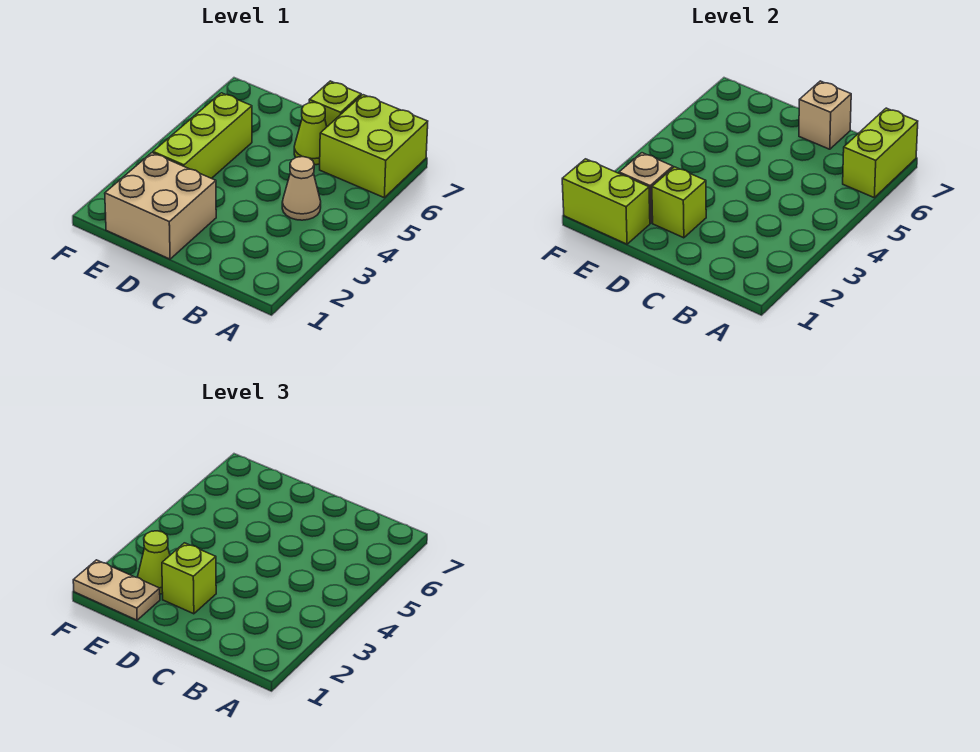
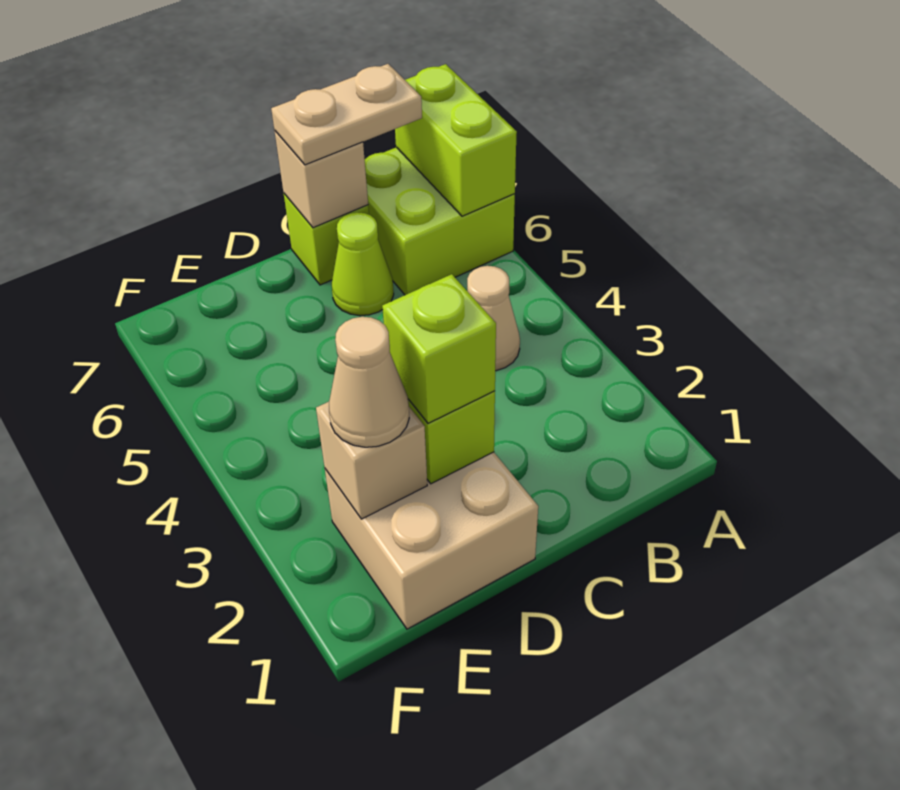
lime 1x2 brick [562,159,650,244] -> none
tan 1x2 plate [73,560,160,620] -> tan 1x2 plate moved to [271,64,422,165]
lime 1x1 cone [138,531,170,594] -> tan 1x1 cone [329,317,409,447]
lime 1x3 brick [153,93,252,179] -> none

